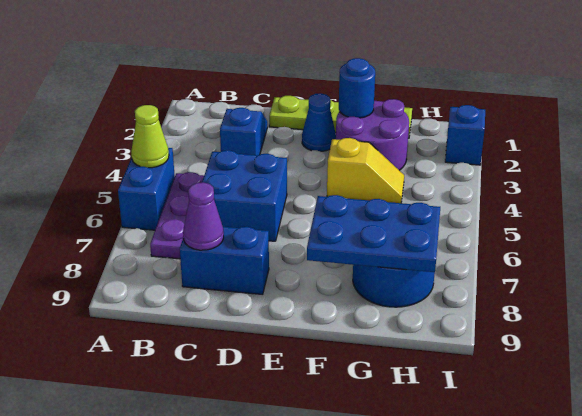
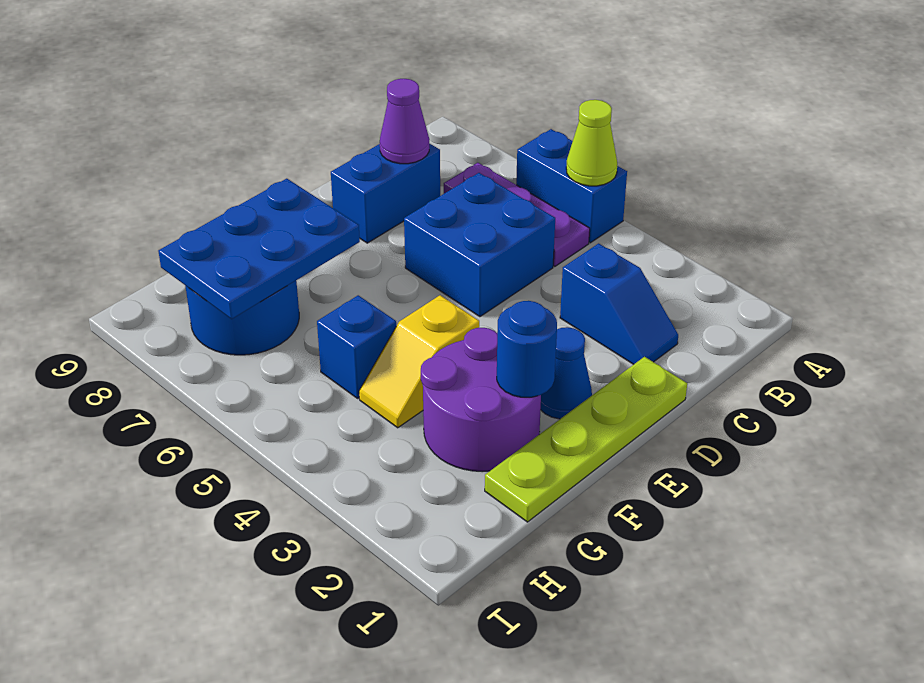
blue 1x1 brick [445,105,485,165] -> blue 1x1 brick moved to [317,295,396,398]

